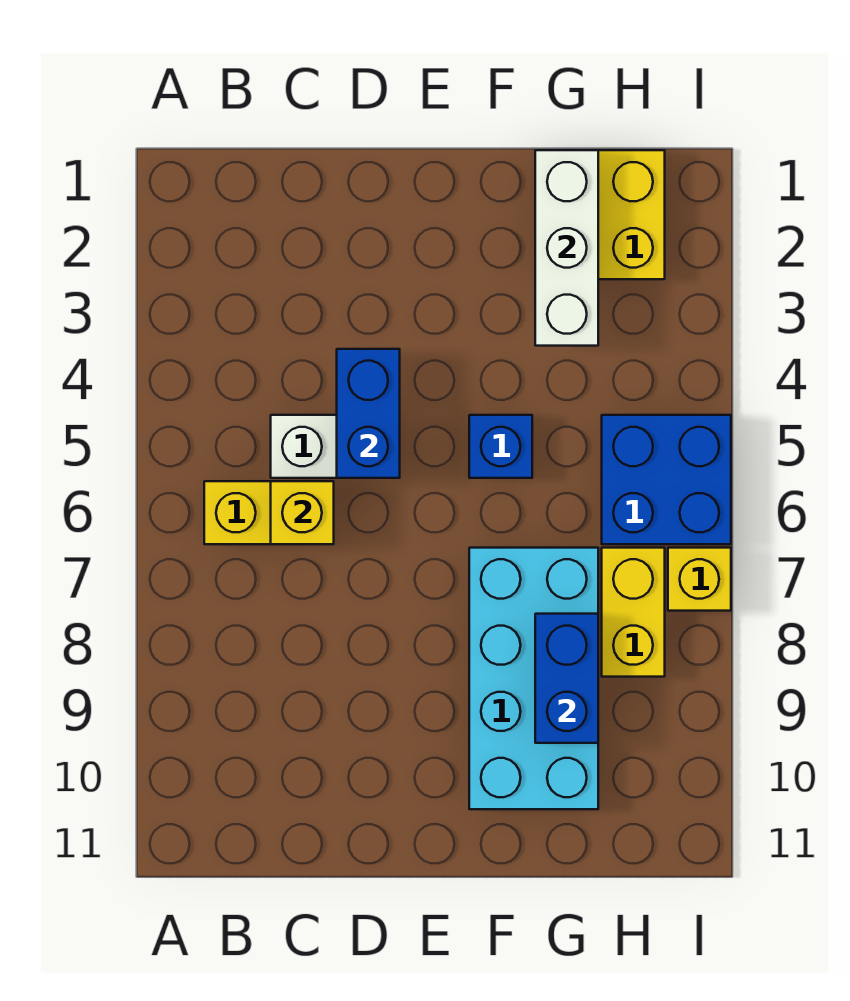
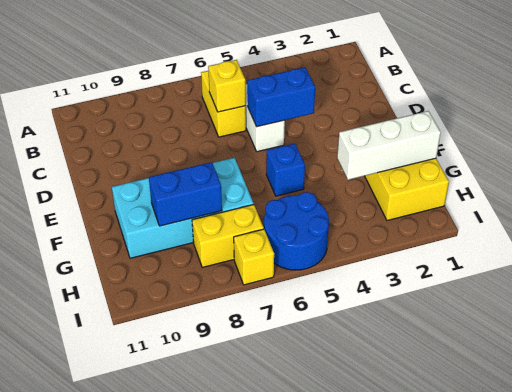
blue 2x2 brick [602,415,731,544] -> blue 2x2 round brick [264,192,329,270]

